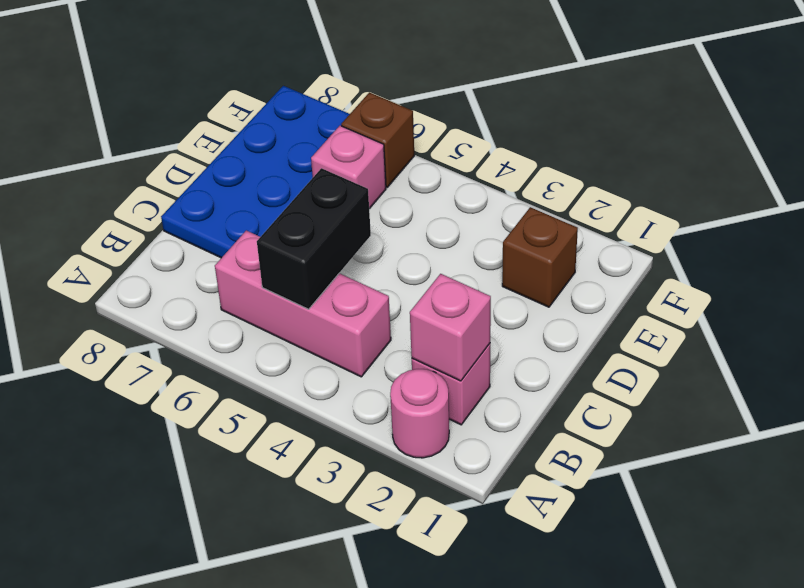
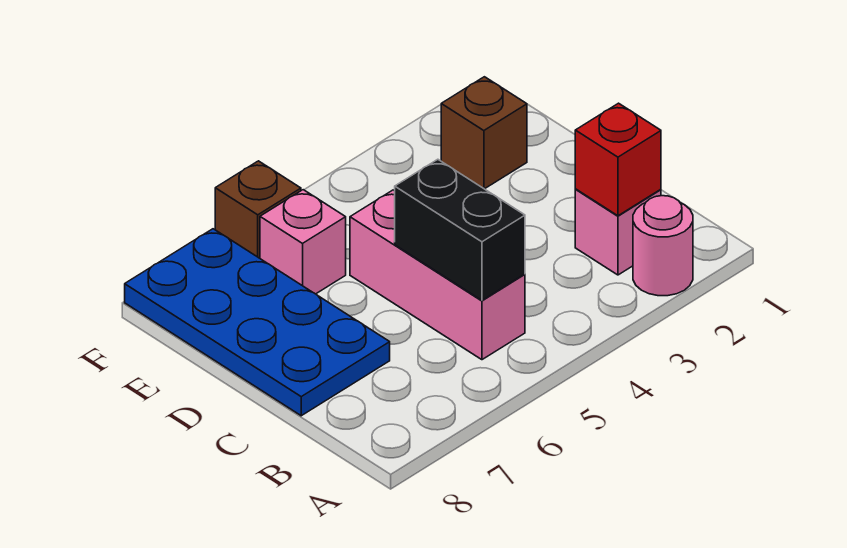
pink 1x1 brick [410,274,491,381] -> red 1x1 brick [575,103,661,216]
pink 1x3 brick [215,230,391,377] -> pink 1x3 brick turned to [350,190,525,360]

